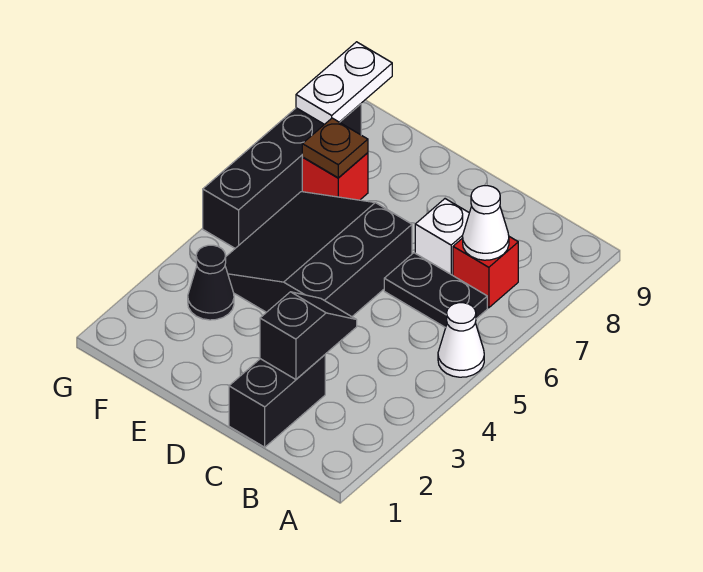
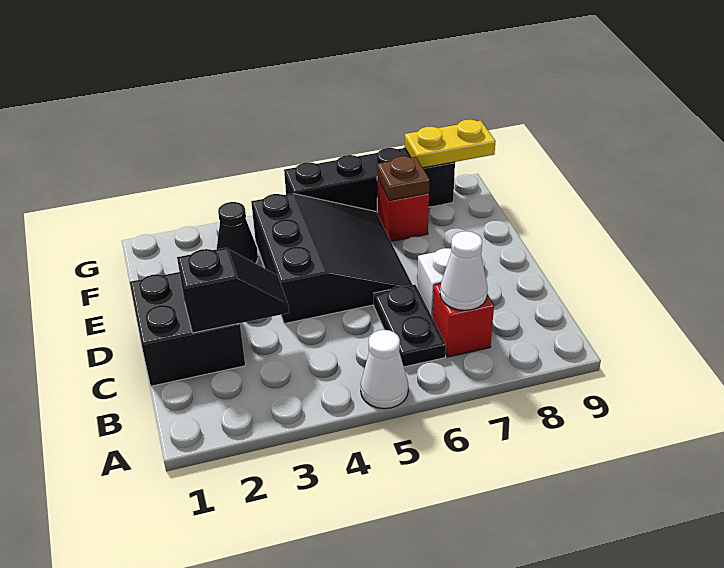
black 1x2 brick [229,355,325,447] -> black 2x2 brick [130,272,245,386]
black 3x3 slope [225,192,412,317] -> black 3x3 slope turned to [251,194,412,324]
white 1x2 plate [296,42,392,125] -> yellow 1x2 plate [405,120,495,168]

